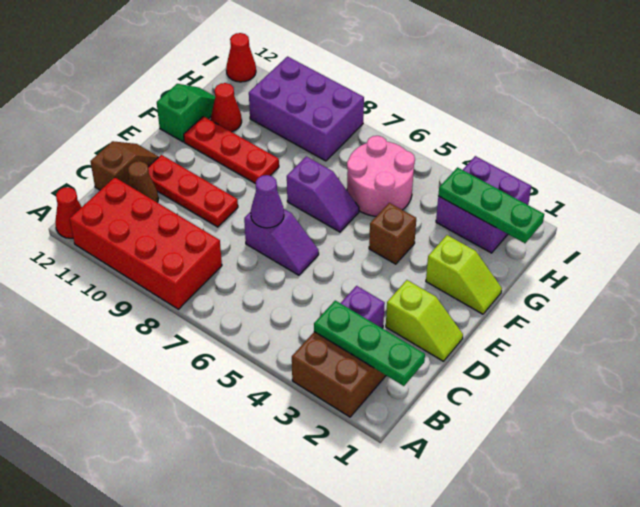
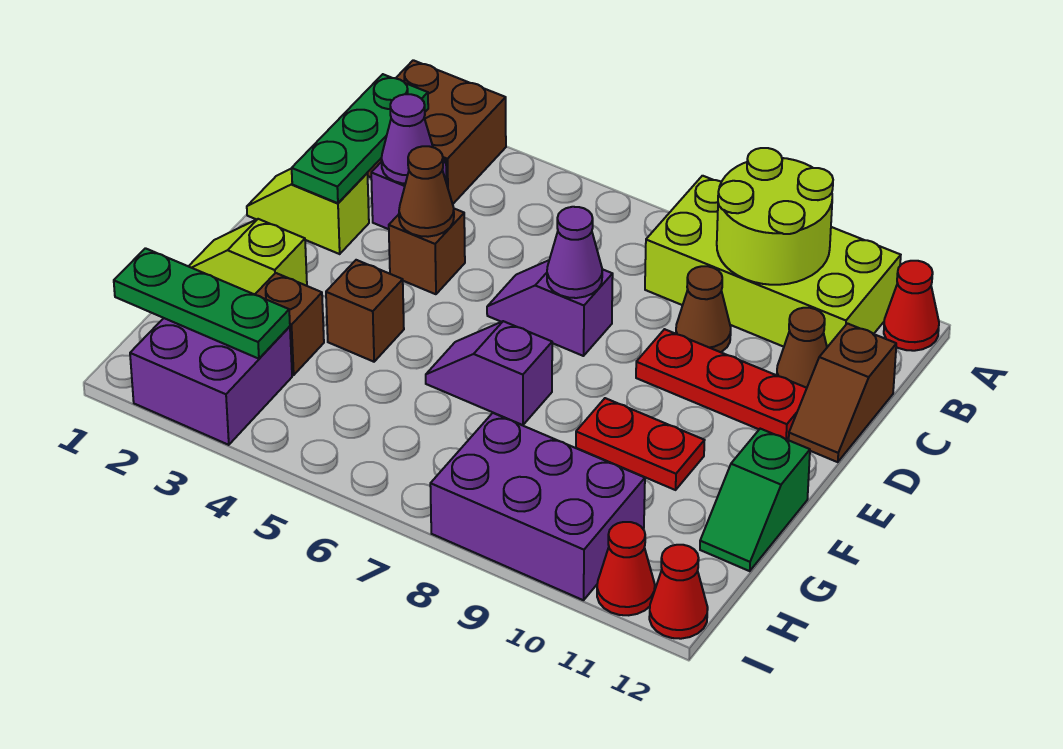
red 2x4 brick [70,177,222,309] -> lime 2x4 brick [645,176,901,347]
none -> lime 2x2 round brick [717,148,833,285]
green 1x3 plate [314,301,425,386] -> green 1x3 plate turned to [292,74,428,203]
none -> purple 1x1 cone [381,94,433,184]
none -> brown 1x1 cone [676,266,731,352]
none -> brown 1x1 brick [389,209,465,294]
none -> brown 1x1 cone [399,146,454,237]
red 1x3 plate [184,116,279,184] -> red 1x2 plate [576,398,705,490]
none -> brown 1x1 brick [255,273,324,375]
pink 2x2 round brick [347,136,415,216] -> none
red 1x1 cone [211,83,242,132] -> red 1x1 cone moved to [597,522,655,615]

